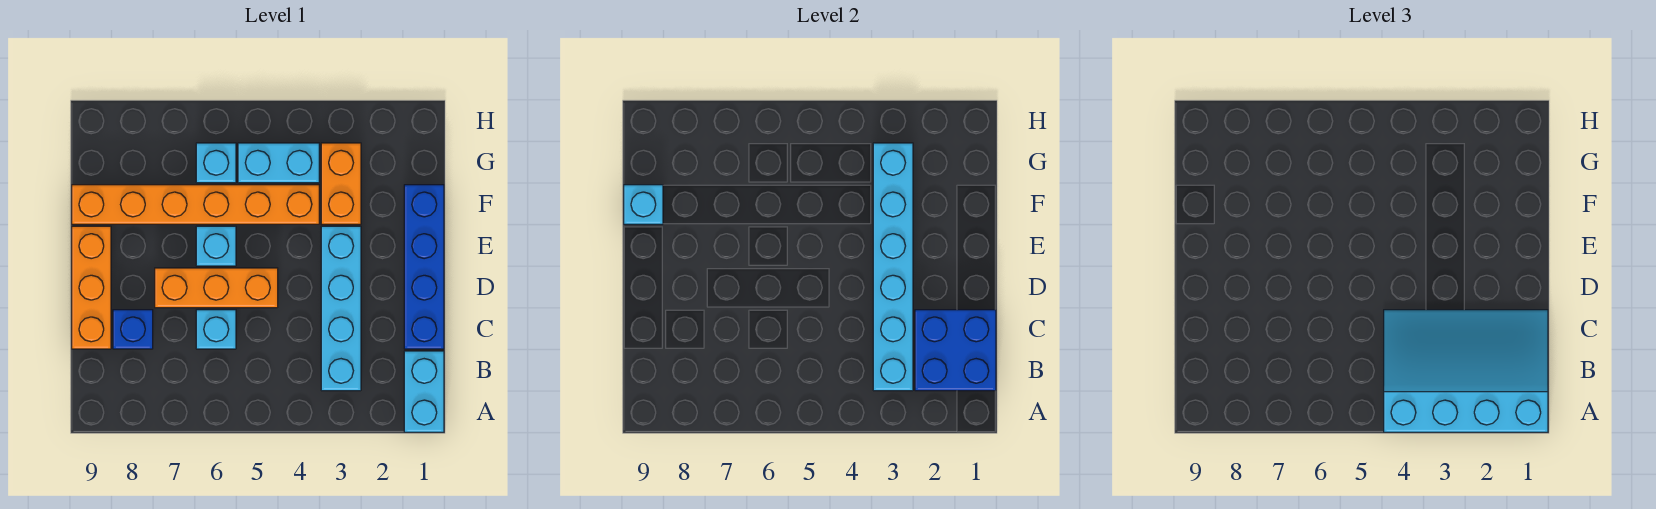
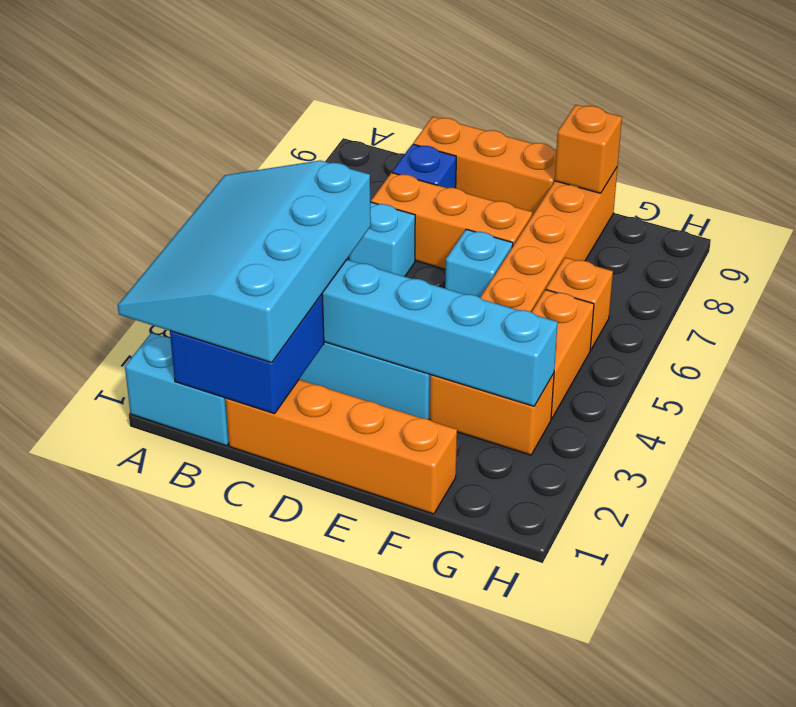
cyan 3x4 slope [1384,310,1548,432] -> cyan 3x4 slope turned to [118,160,371,363]
blue 1x4 brick [404,185,444,349] -> orange 1x4 brick [226,380,457,514]
orange 1x3 brick [155,268,278,308] -> orange 1x3 brick turned to [371,173,532,269]
cyan 1x1 brick [624,185,663,224] -> orange 1x1 brick [555,105,622,193]
cyan 1x2 brick [238,143,319,183] -> orange 1x2 brick [532,290,594,419]
cyan 1x1 brick [196,143,236,183] -> orange 1x1 brick [546,257,613,350]

